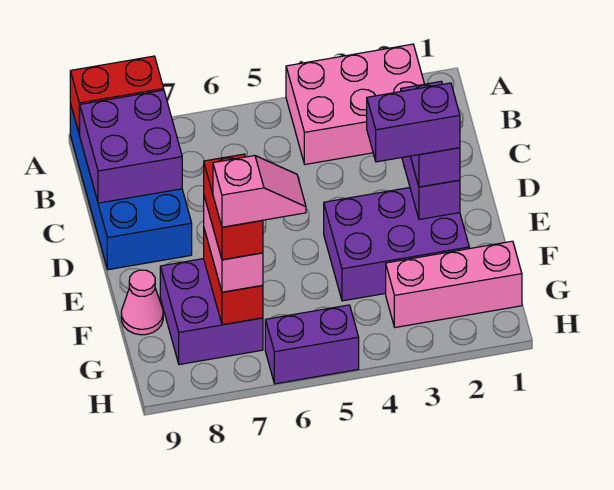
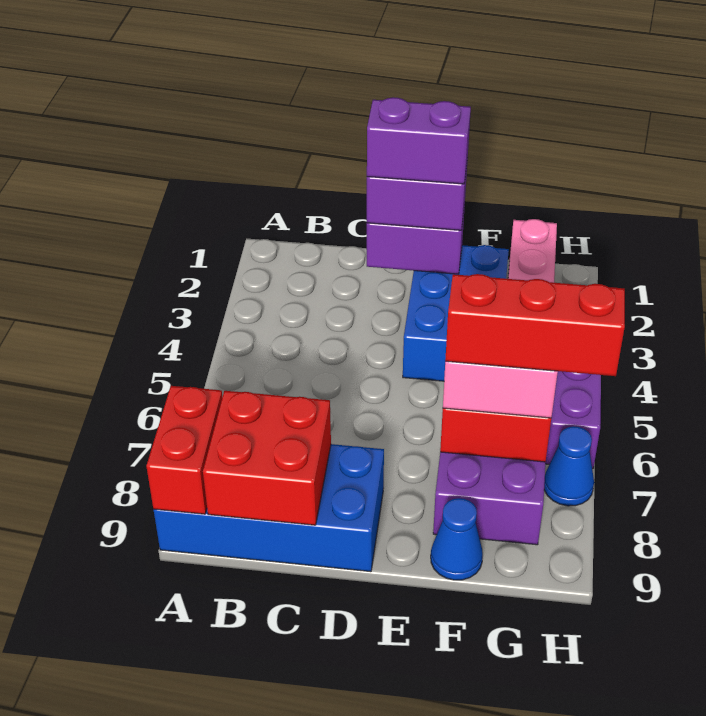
pink 2x3 brick [286,44,424,164] -> none
purple 2x2 brick [80,90,182,203] -> red 2x2 brick [203,391,331,525]
purple 2x3 brick [324,188,469,301] -> blue 2x3 brick [403,245,509,381]
purple 1x2 brick [367,83,460,162] -> purple 1x2 brick turned to [367,97,471,184]
red 1x2 brick [204,154,263,260] -> red 1x3 brick [445,274,625,376]
pink 1x1 cone [121,270,163,335] -> blue 1x1 cone [431,498,483,580]
pink 1x2 slope [213,156,306,227] -> none
none -> blue 1x1 cone [544,426,594,506]

